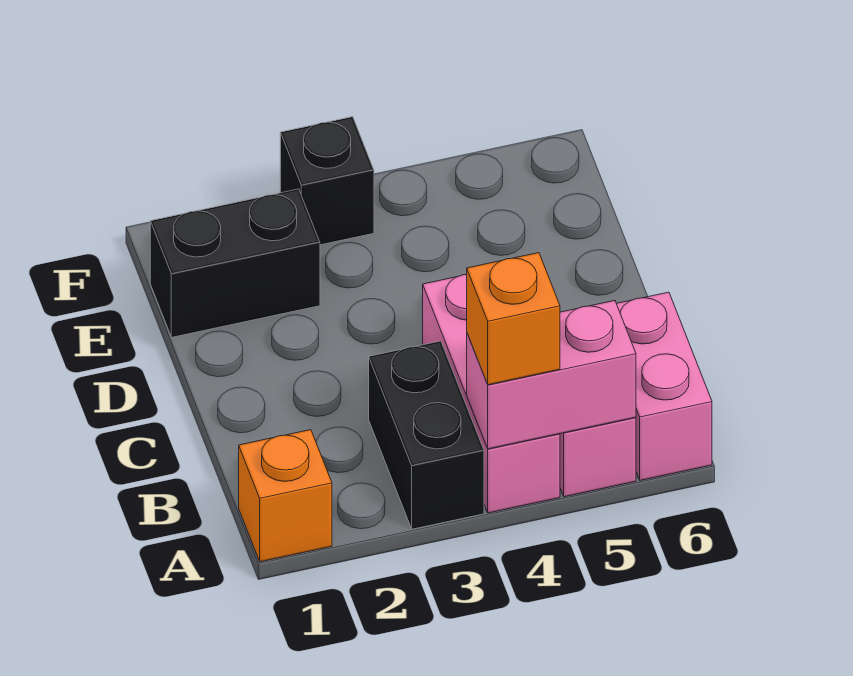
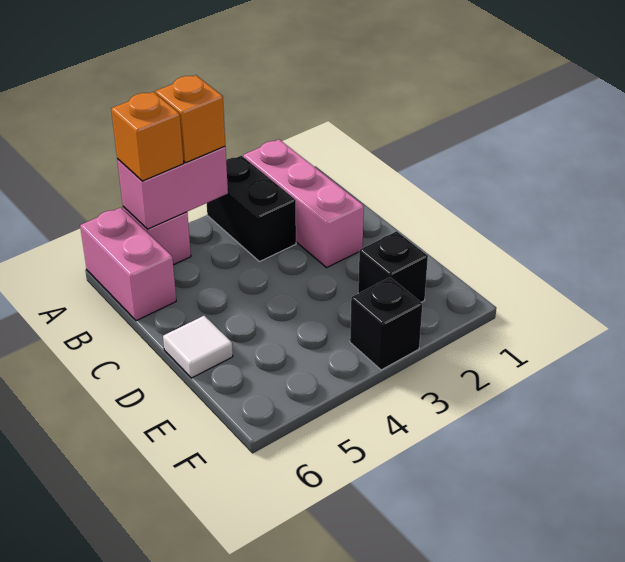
orange 1x1 brick [239,430,332,562] -> orange 1x1 brick moved to [111,92,184,181]
pink 1x3 brick [423,275,560,513] -> pink 1x3 brick moved to [243,139,364,267]
none -> white 1x1 tile [163,316,233,378]
black 1x2 brick [150,189,320,337] -> black 1x1 brick [358,231,428,303]

